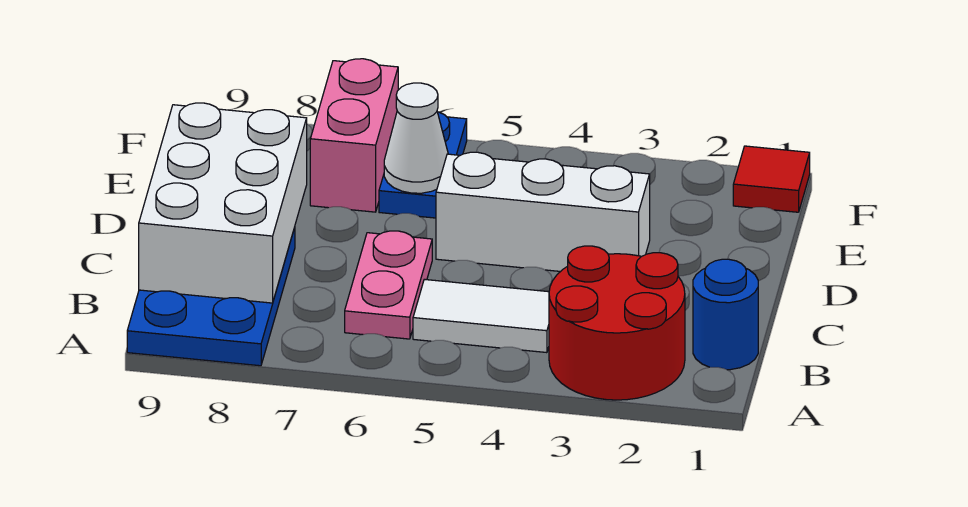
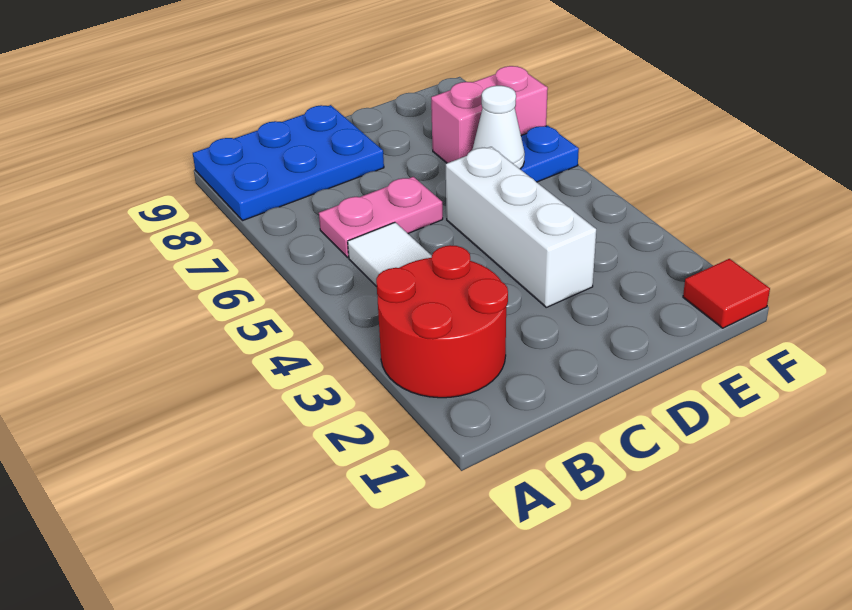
blue 1x1 round brick [693,259,758,370] -> none
white 2x3 brick [139,103,307,303] -> none

